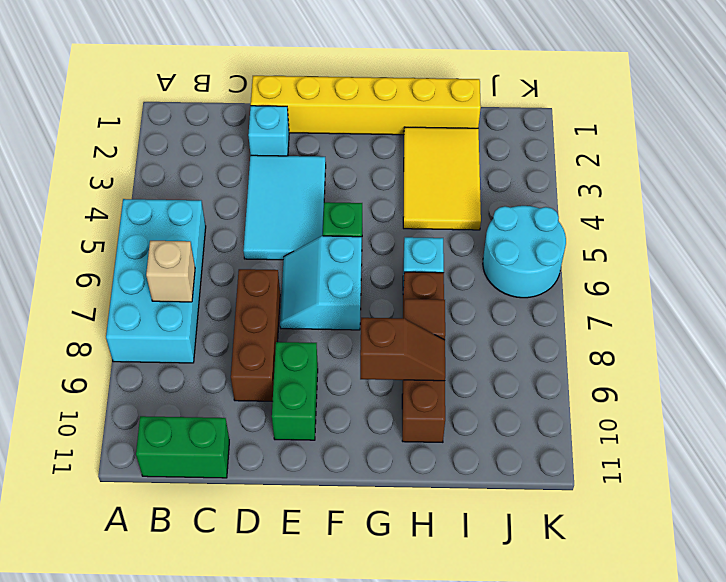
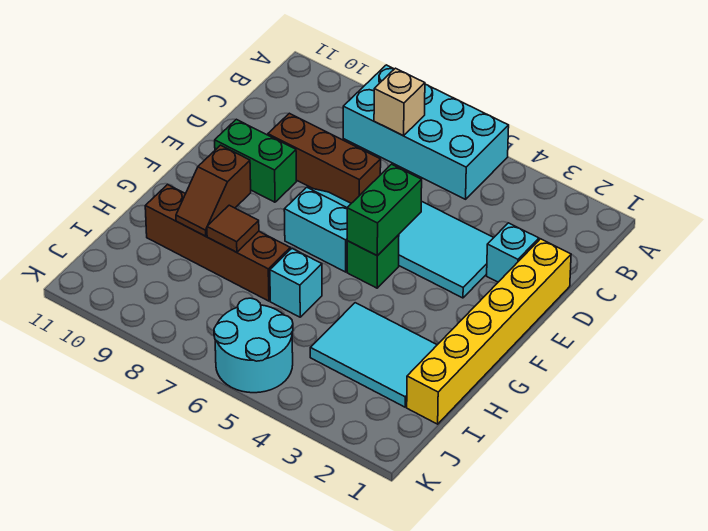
green 1x2 brick [136,416,229,478] -> green 1x2 brick moved to [347,164,422,256]
yellow 2x3 tile [403,127,481,230] -> cyan 2x3 tile [310,303,437,407]

